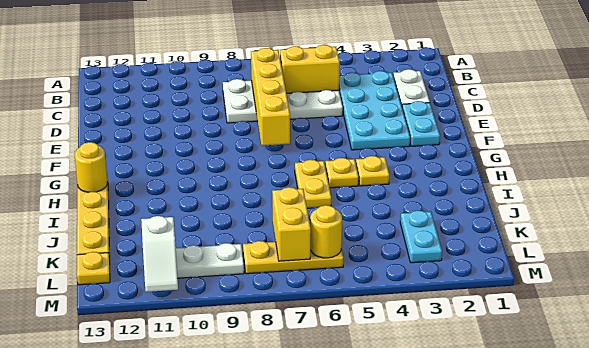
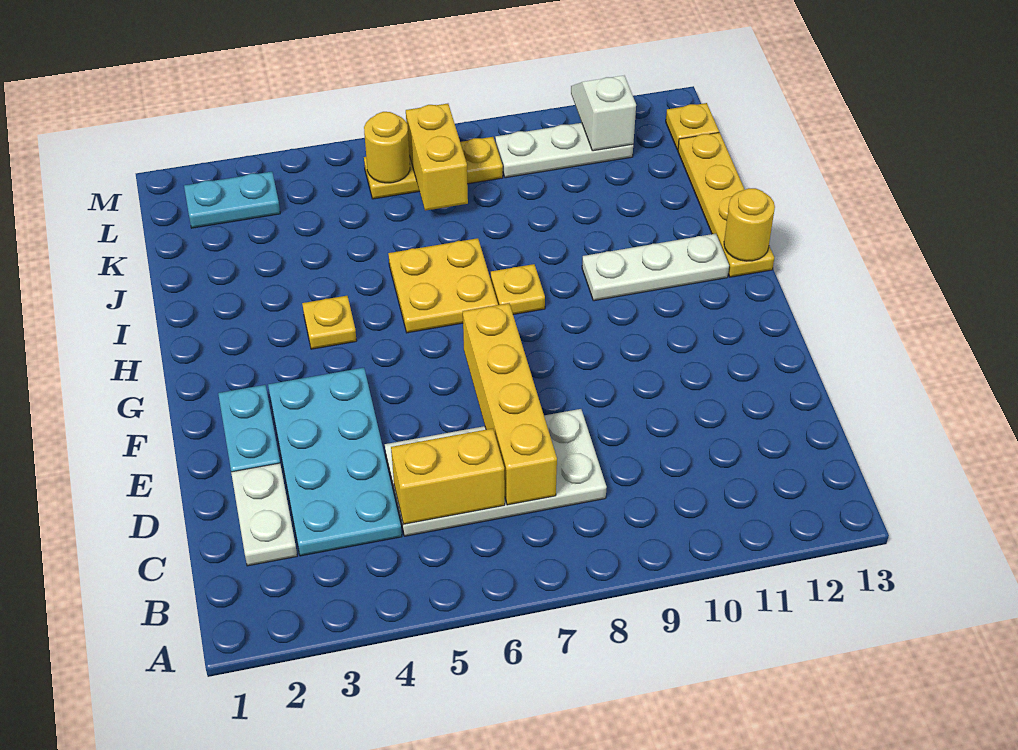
yellow 1x1 plate [325,158,359,188] -> yellow 1x1 plate moved to [491,264,545,315]
yellow 1x2 plate [295,160,331,208] -> yellow 2x2 plate [388,238,498,333]
none -> white 1x3 plate [582,234,729,301]
cyan 1x2 plate [400,210,442,263] -> cyan 1x2 plate turned to [184,172,280,228]

